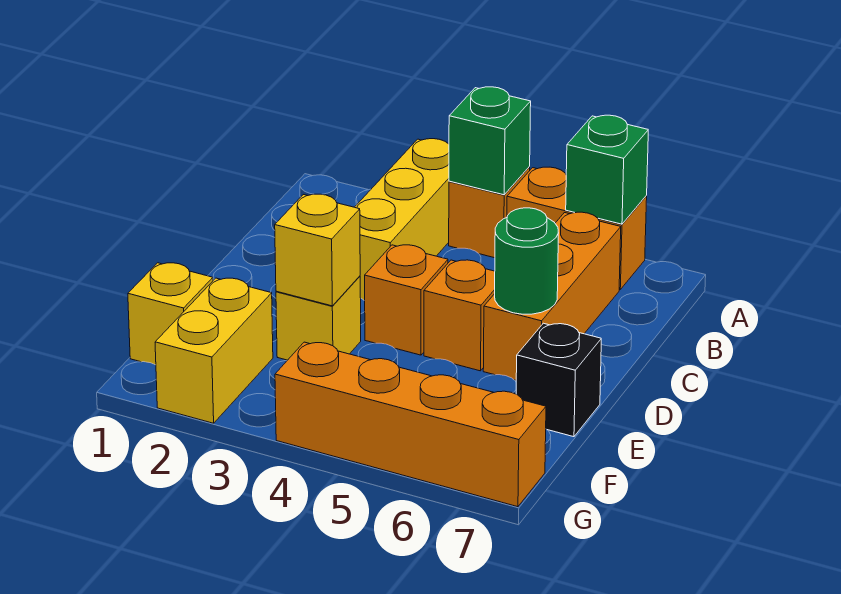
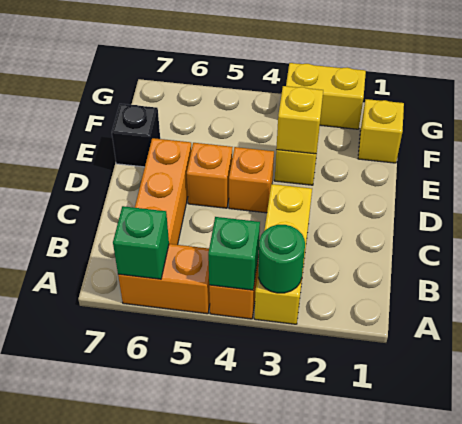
green 1x1 round brick [495,208,559,314] -> green 1x1 round brick moved to [258,225,305,293]
yellow 1x2 brick [155,278,273,423] -> yellow 1x2 brick turned to [286,63,366,129]
orange 1x4 brick [275,342,546,507] -> none

